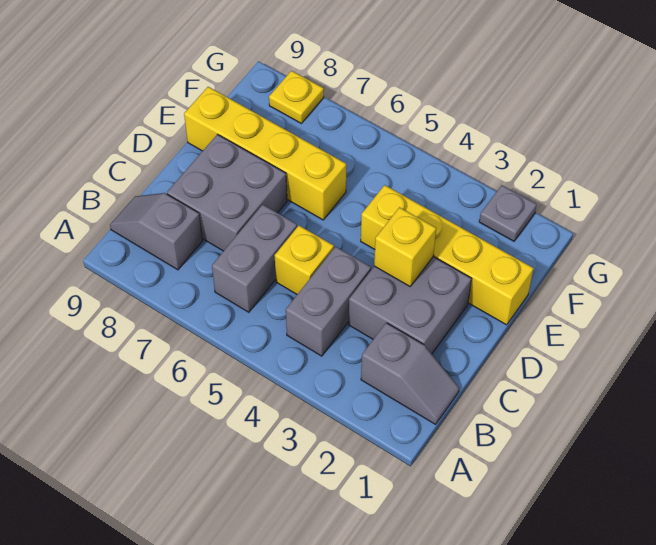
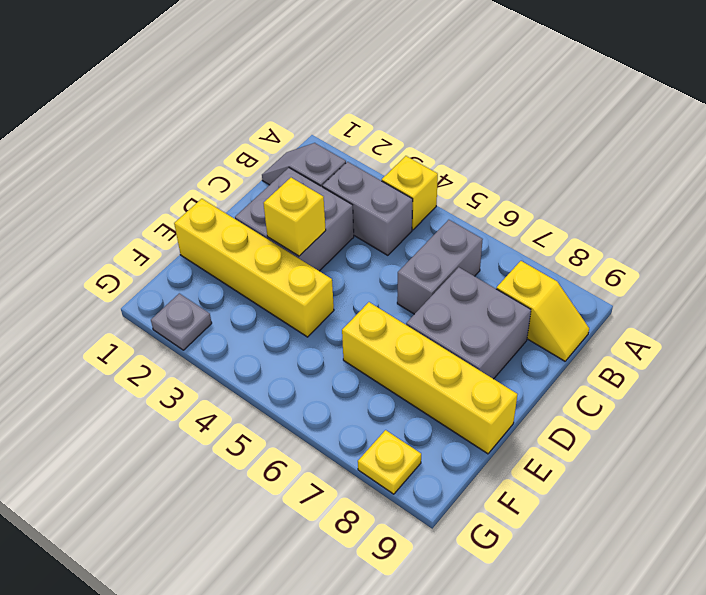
grey 1x2 brick [286,247,371,356] -> grey 1x2 brick turned to [322,162,413,255]
grey 1x2 slope [110,193,203,270] -> yellow 1x2 slope [496,261,589,361]
yellow 1x1 brick [275,226,334,294] -> yellow 1x1 brick moved to [382,156,438,230]

